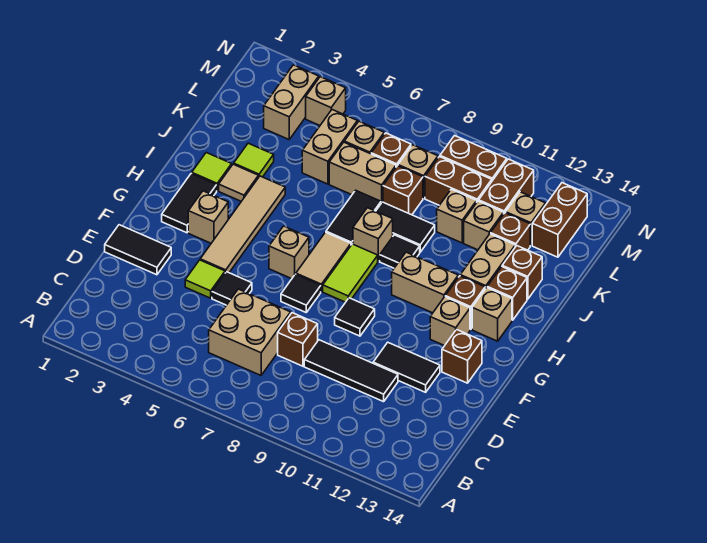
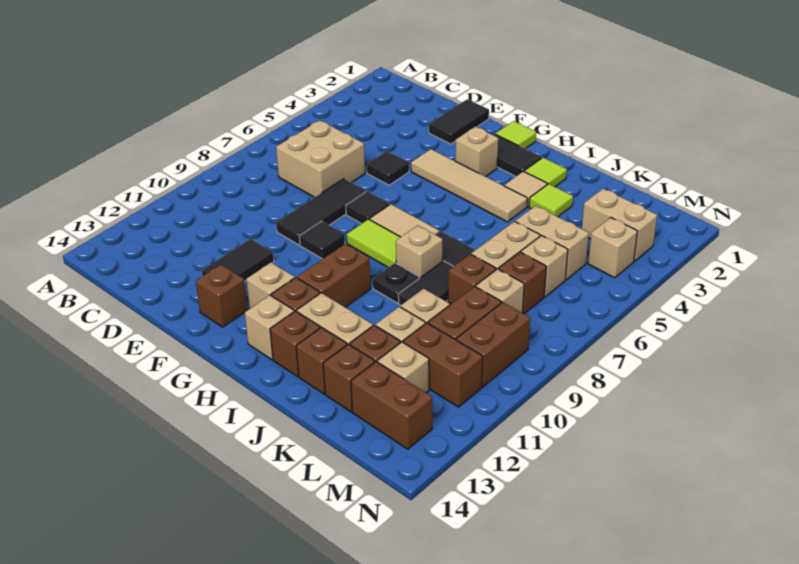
brown 1x1 brick [278,313,318,366] -> brown 1x1 brick moved to [323,344,375,412]
black 1x3 tile [304,340,398,402] -> black 1x3 tile moved to [276,179,366,245]
lime 1x1 tile [185,260,225,298] -> lime 1x1 tile moved to [495,121,536,149]
tan 1x1 brick [269,226,309,279] -> none
tan 1x2 brick [392,252,458,313] -> brown 1x2 brick [297,244,371,307]
black 1x1 tile [380,235,420,268] -> black 1x1 plate [373,263,419,303]

